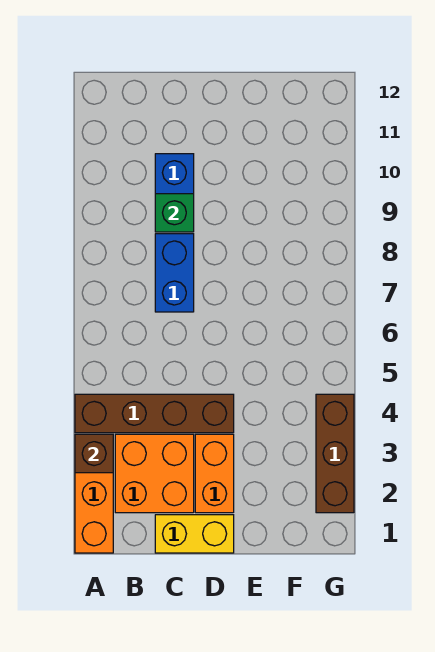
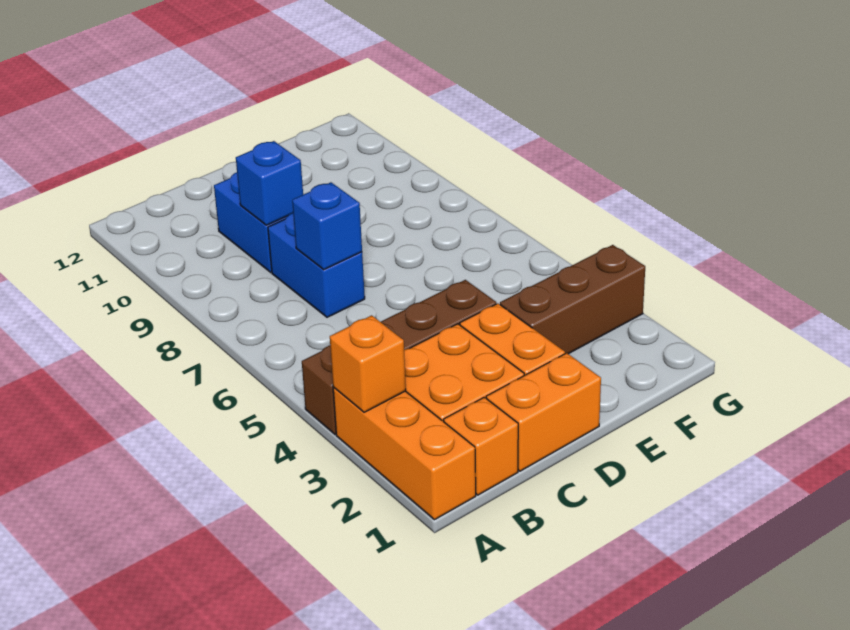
brown 1x1 brick [75,434,113,473] -> orange 1x1 brick [330,315,406,412]
none -> orange 1x1 brick [444,397,518,495]
yellow 1x2 brick [155,515,234,553] -> orange 1x2 brick [486,353,601,471]
none -> blue 1x1 brick [292,182,362,270]
green 1x1 brick [155,194,194,232] -> blue 1x1 brick [236,141,303,225]
brown 1x3 brick [316,394,354,513] -> brown 1x3 brick turned to [500,245,645,354]

